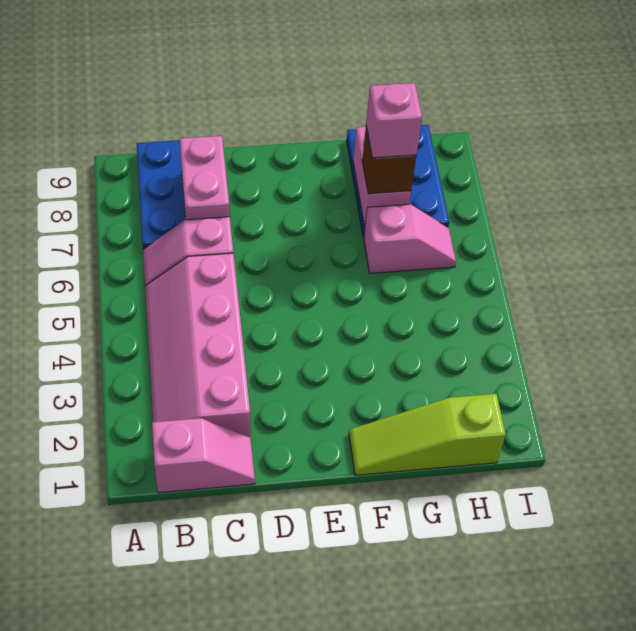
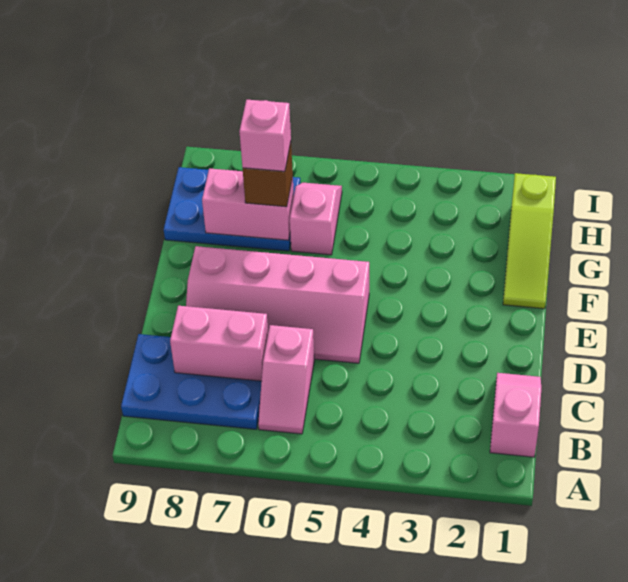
pink 2x4 slope [145,253,250,437] -> pink 2x4 slope moved to [186,246,369,363]

